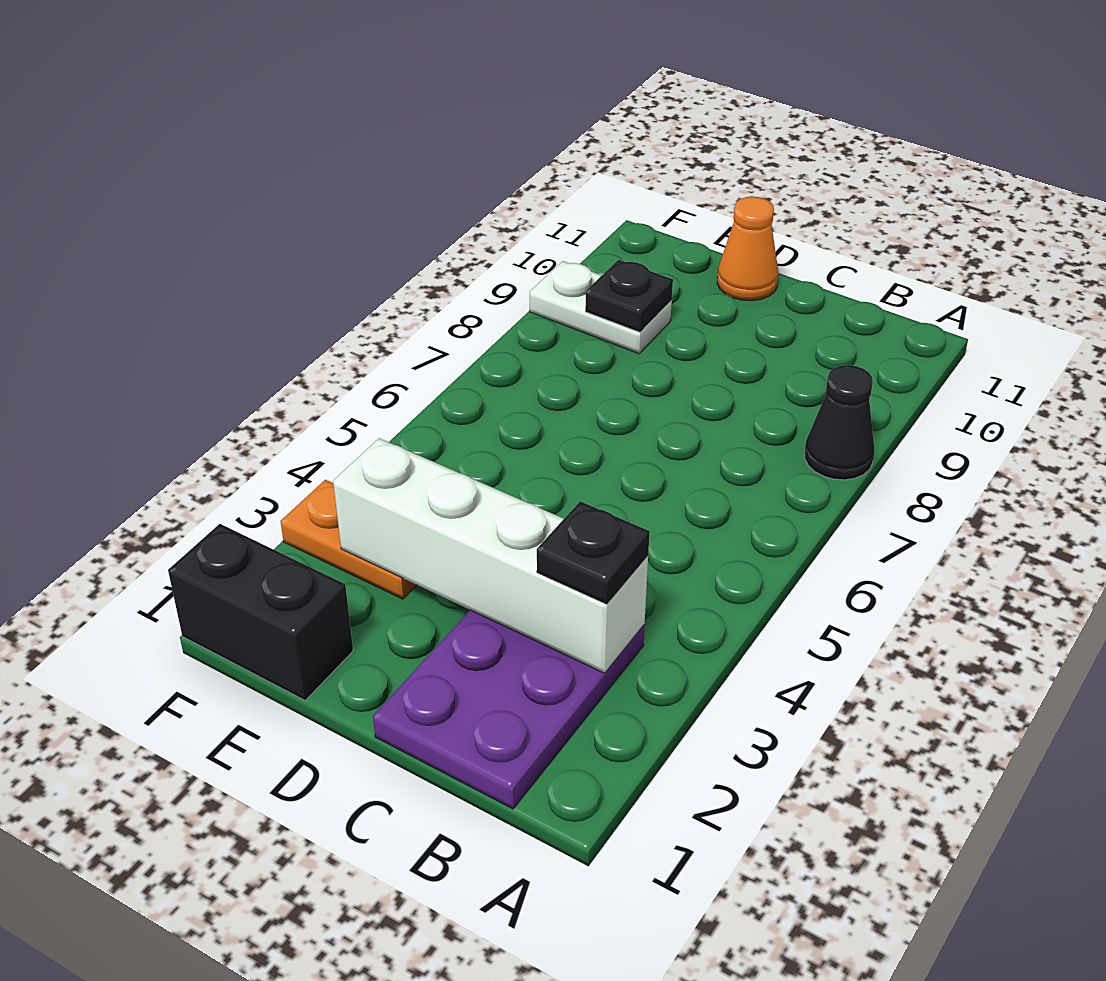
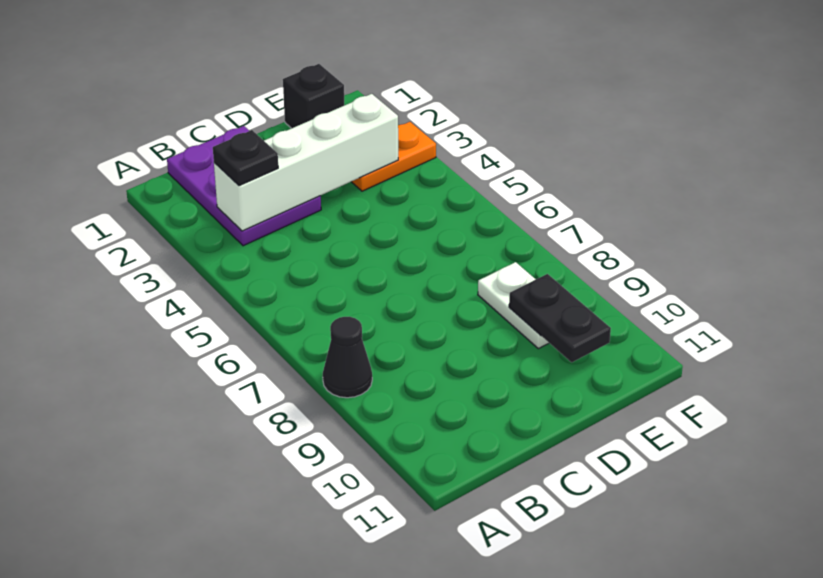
orange 1x1 cone [717,197,778,301] -> none
black 1x2 brick [168,524,353,700] -> black 1x1 brick [283,64,344,128]
white 1x2 plate [530,261,672,354] -> white 1x2 plate turned to [478,262,549,349]
black 1x1 plate [585,260,673,332] -> black 1x2 plate [509,274,611,362]

